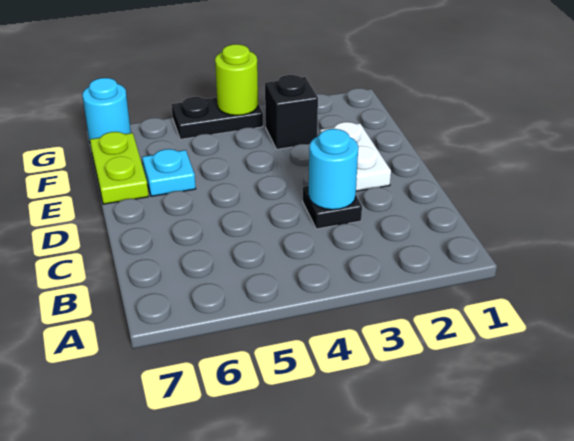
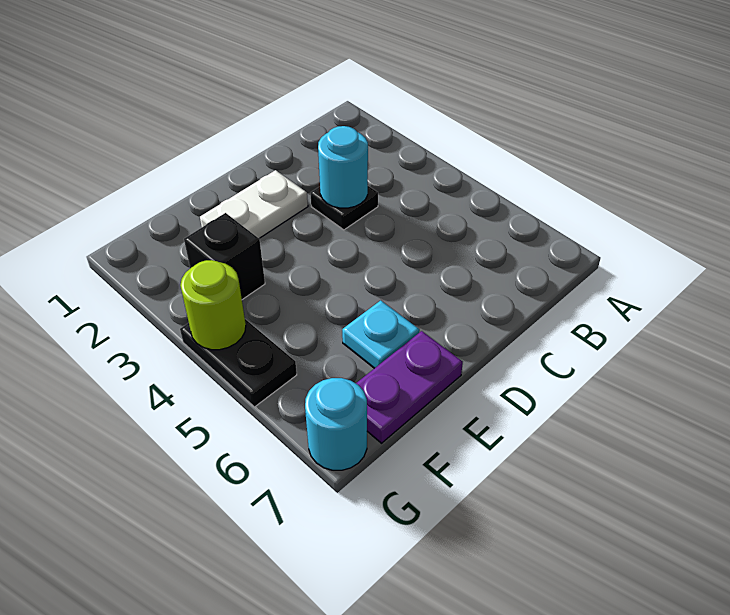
lime 1x2 plate [90,132,149,204] -> purple 1x2 plate [356,331,463,443]

